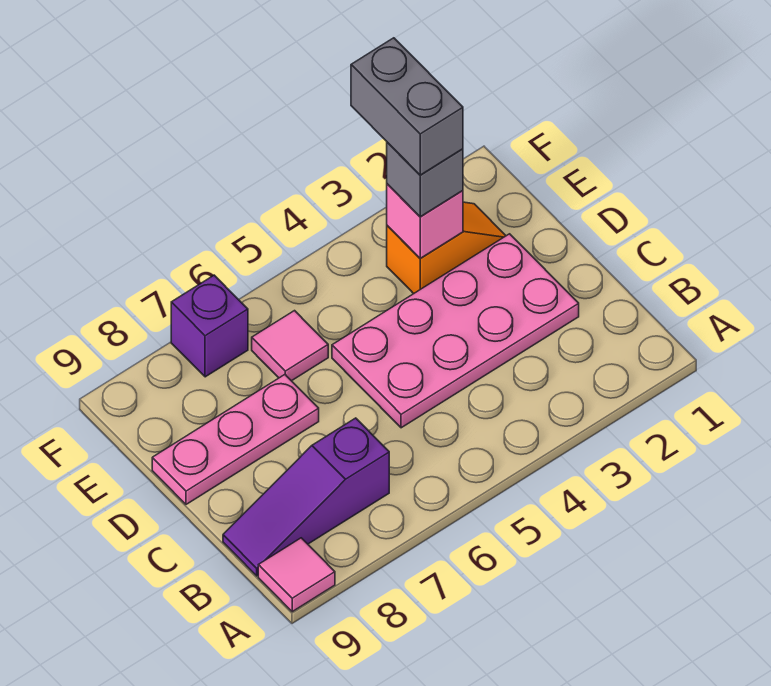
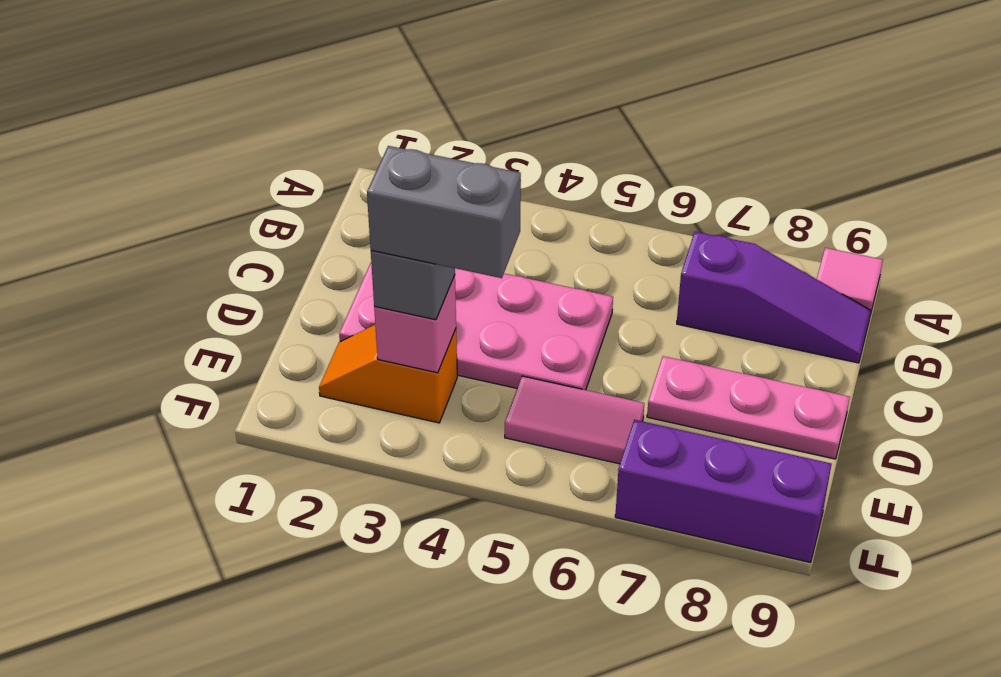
grey 1x2 brick [351,38,463,175] -> grey 1x2 brick turned to [367,146,521,278]
pink 1x1 tile [252,311,328,381] -> pink 1x2 tile [505,376,644,464]
purple 1x1 brick [171,275,248,377] -> purple 1x3 brick [615,420,832,563]

